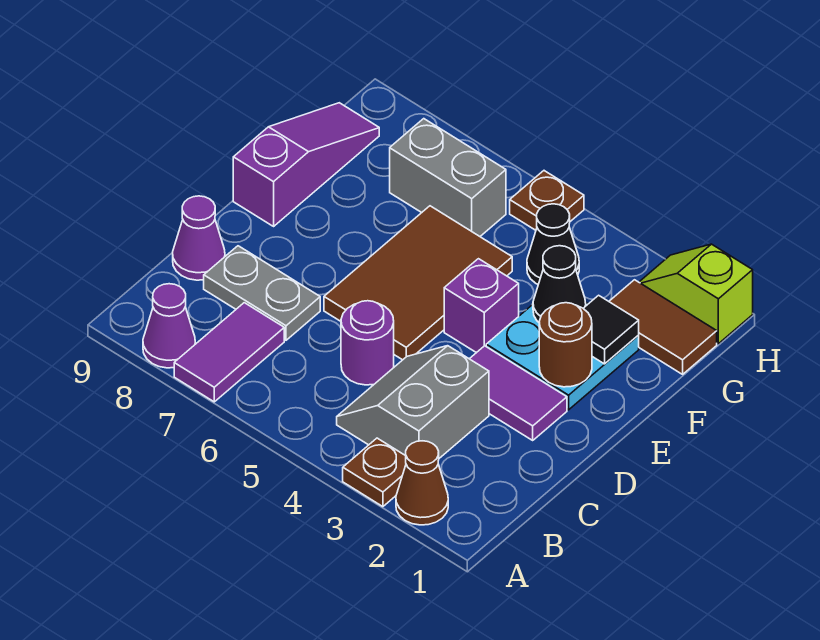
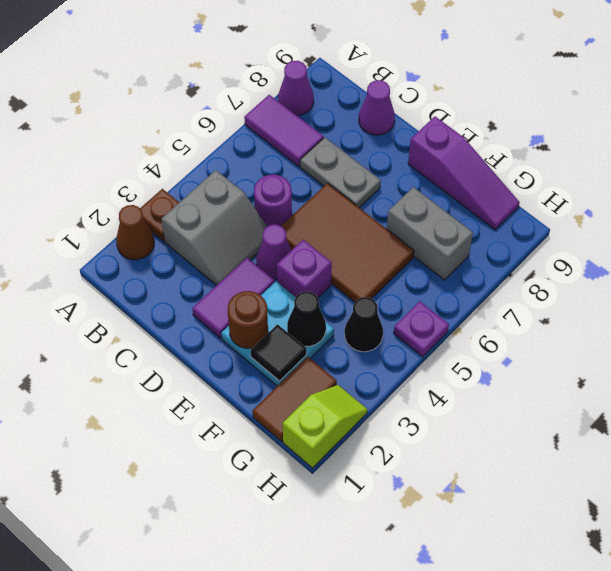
grey 2x2 slope [337,346,489,458] -> grey 2x2 slope turned to [161,170,267,285]
grey 1x2 plate [204,246,320,340] -> grey 1x2 plate turned to [300,137,381,208]
none -> purple 1x1 cone [256,225,291,279]
grey 1x2 brick [390,119,506,236] -> grey 1x2 brick turned to [387,187,473,280]
brown 1x1 plate [510,171,584,230] -> purple 1x1 plate [394,301,449,357]

